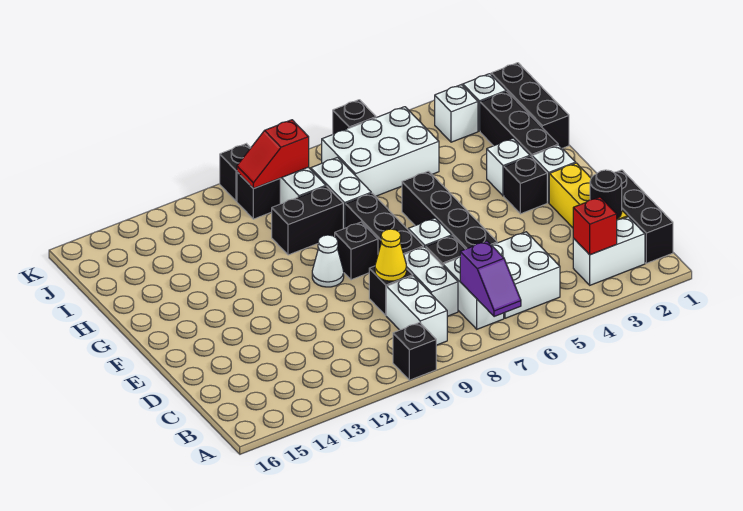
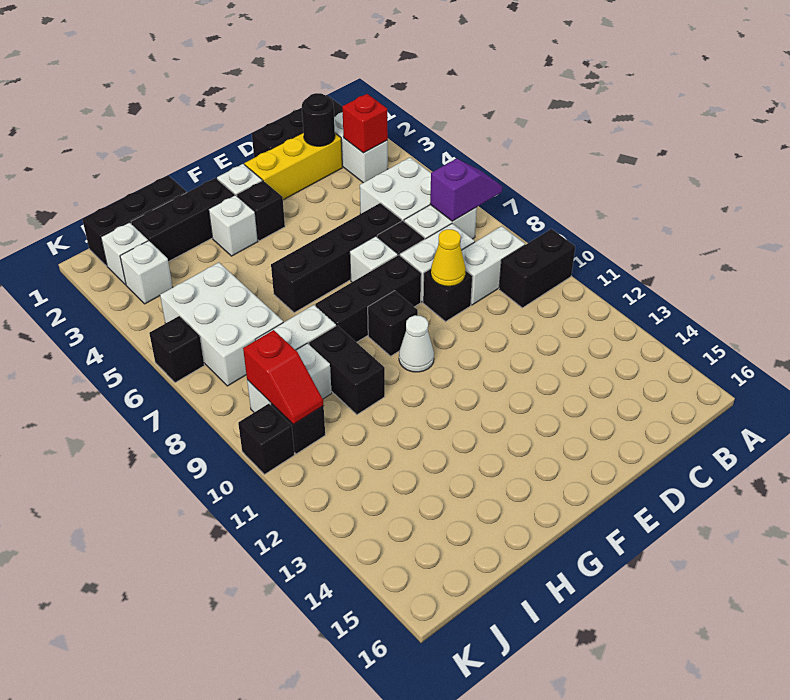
black 1x1 brick [393,323,436,380] -> black 1x2 brick [499,229,575,308]

